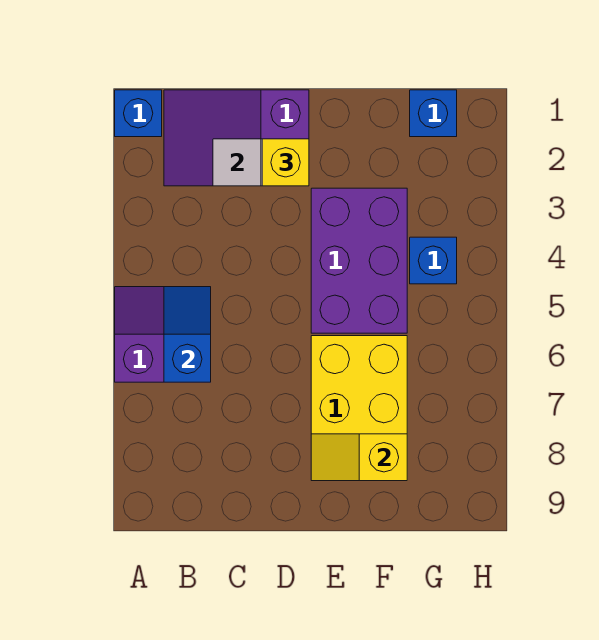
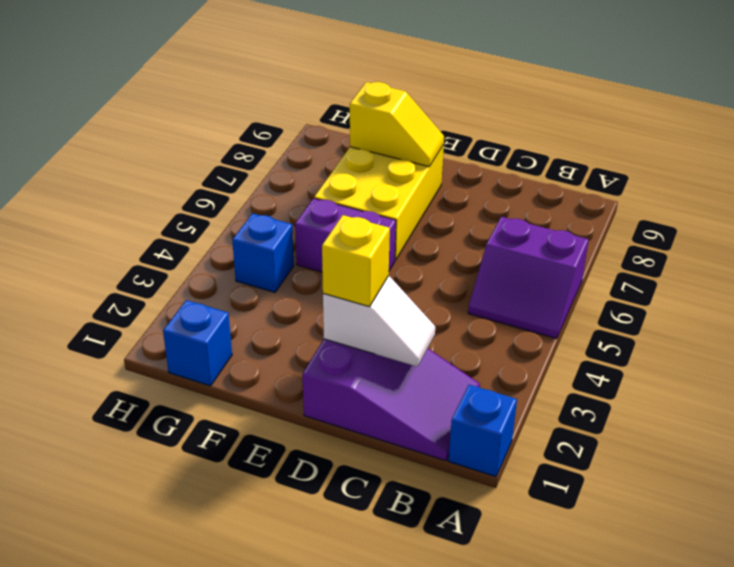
blue 1x2 slope [164,287,211,382] -> none
purple 2x3 brick [311,188,407,333] -> purple 1x2 brick [295,198,396,272]

